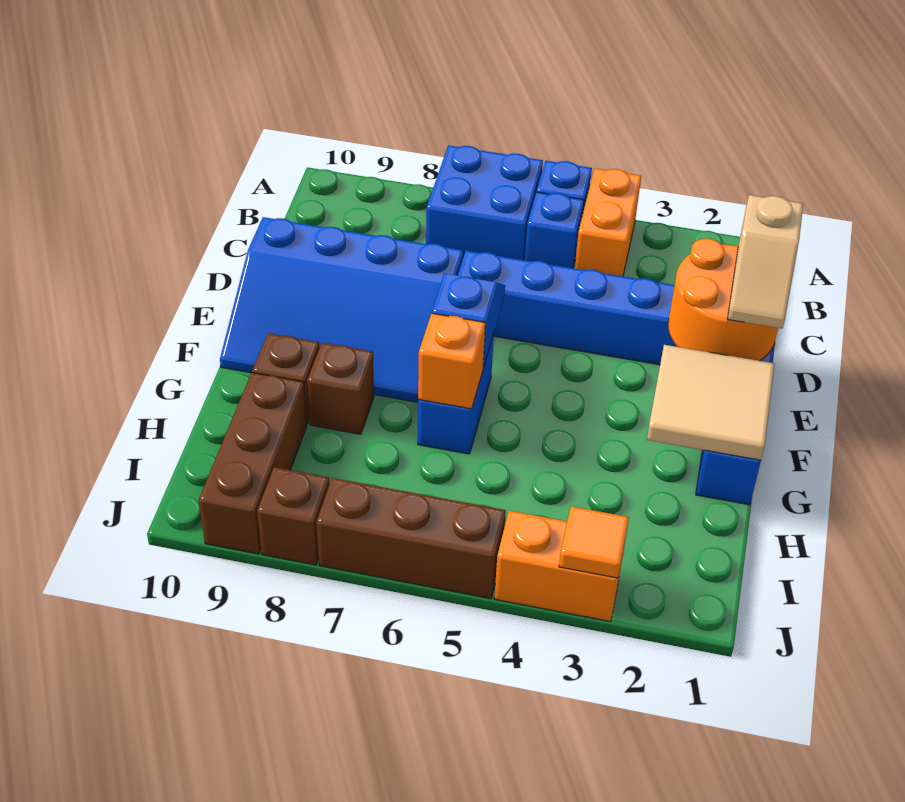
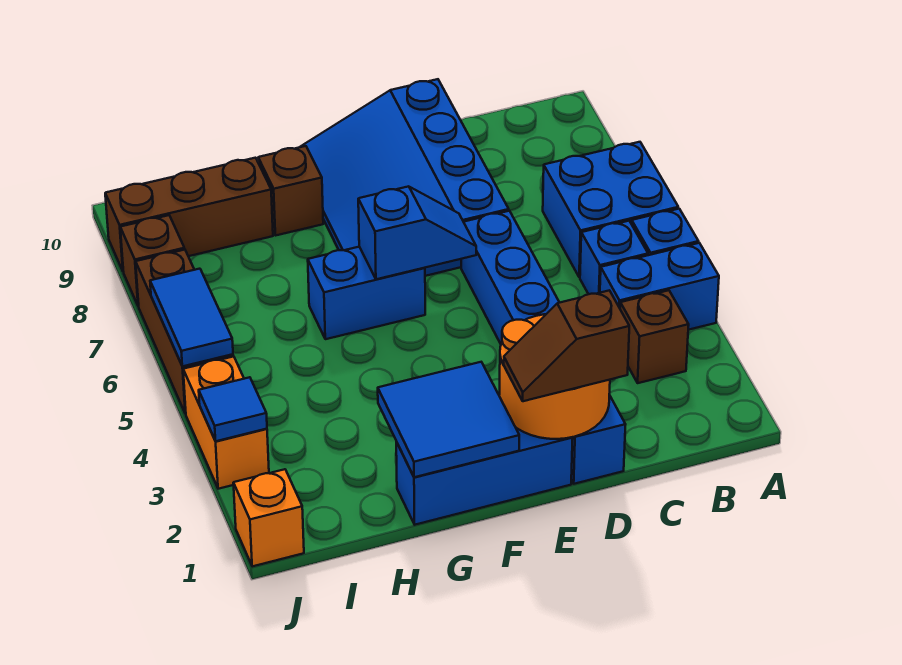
orange 1x2 brick [575,168,641,276] -> blue 1x2 brick [600,243,719,330]
tan 1x2 slope [728,195,803,328] -> brown 1x2 slope [504,290,629,401]
tan 2x2 tile [647,345,774,460] -> blue 2x2 tile [378,362,519,477]
orange 1x1 brick [418,313,485,409] -> orange 1x1 brick moved to [233,469,304,567]
brown 1x1 brick [307,343,374,434] -> brown 1x1 brick moved to [620,290,689,383]
orange 1x1 tile [559,506,629,578] -> blue 1x1 tile [199,377,267,441]
none -> blue 1x2 tile [150,269,233,366]

